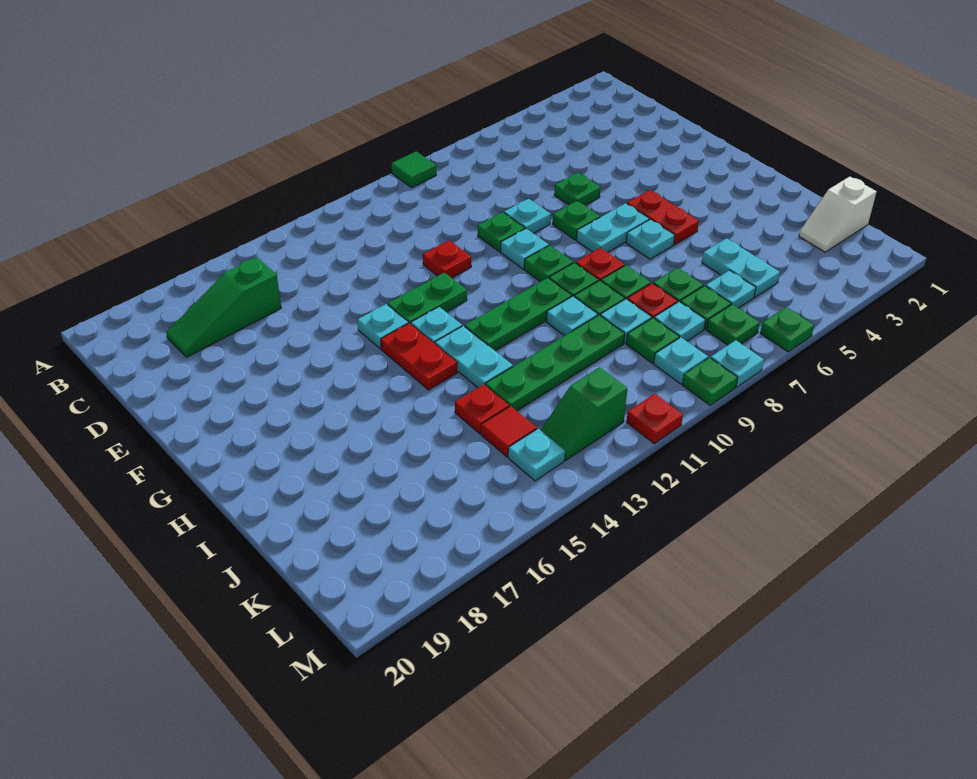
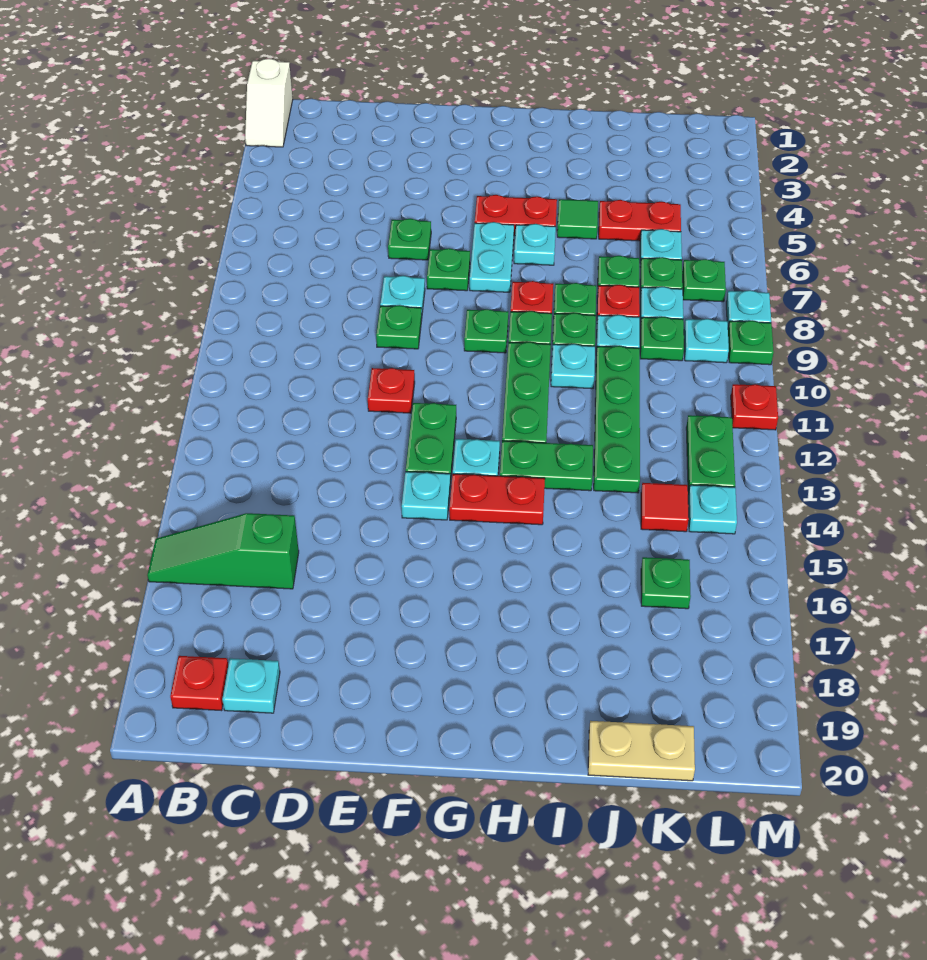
green 1x1 tile [392,151,436,188] -> green 1x1 tile moved to [557,199,598,239]
green 1x3 slope [166,257,281,357] -> green 1x3 slope turned to [147,513,299,589]
cyan 1x1 plate [501,229,549,269] -> cyan 1x1 plate moved to [222,658,280,713]
cyan 1x2 plate [435,326,513,388] -> green 1x2 plate [500,441,593,491]
cyan 1x2 plate [702,238,780,297] -> red 1x2 plate [599,200,681,241]
red 1x1 plate [455,384,509,434] -> red 1x1 plate moved to [170,656,228,711]
none -> tan 1x2 plate [588,721,695,781]
white 1x2 slope [799,177,876,252] -> white 1x2 slope moved to [245,59,293,147]
green 1x2 slope [541,367,627,460] -> green 1x2 plate [686,415,735,495]
green 1x1 plate [760,307,814,352] -> green 1x1 plate moved to [641,557,691,609]

